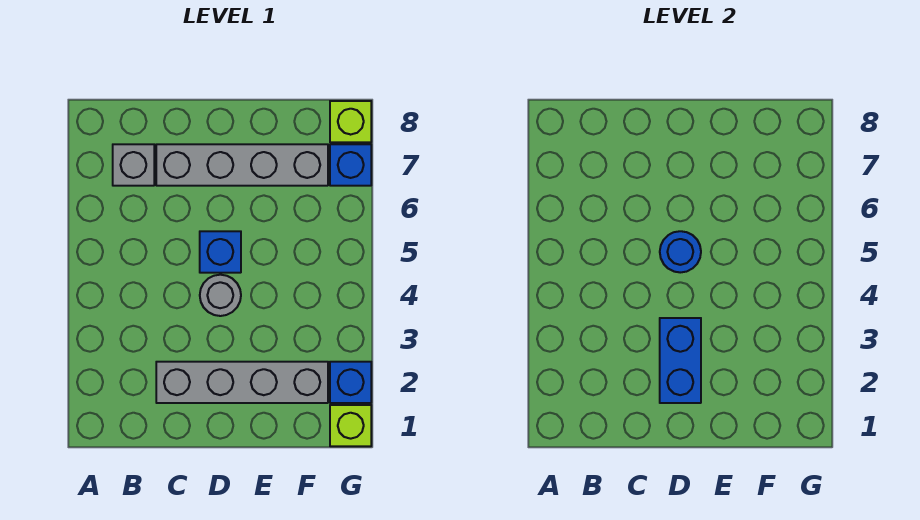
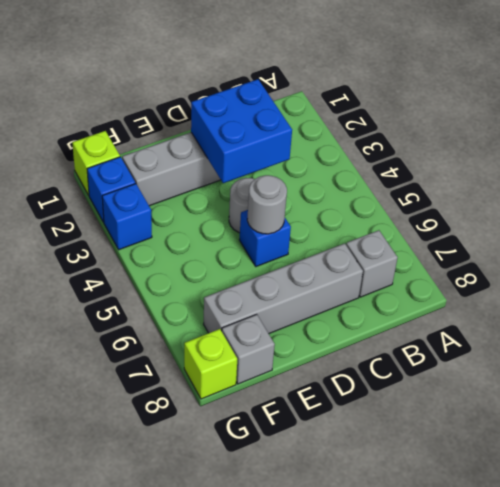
blue 1x2 brick [660,318,701,403] -> blue 2x2 brick [191,79,292,183]
blue 1x1 round brick [660,231,701,273] -> grey 1x1 round brick [247,175,287,234]
none -> grey 1x1 brick [222,314,275,384]
blue 1x1 brick [330,144,371,186] -> blue 1x1 brick moved to [102,184,152,250]

